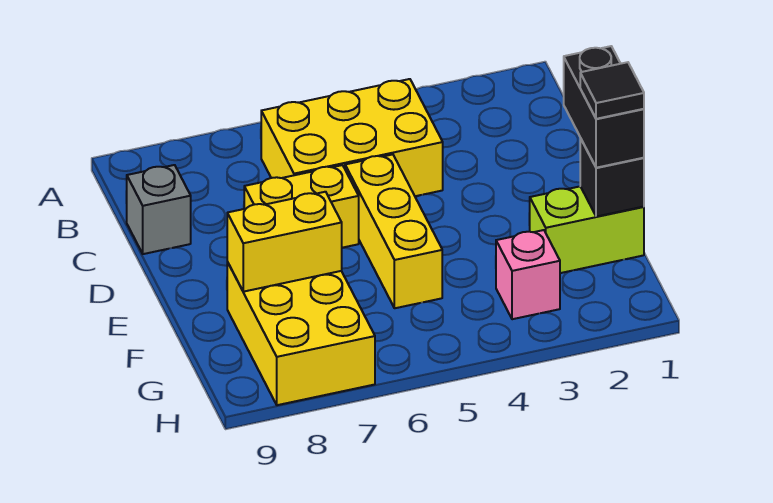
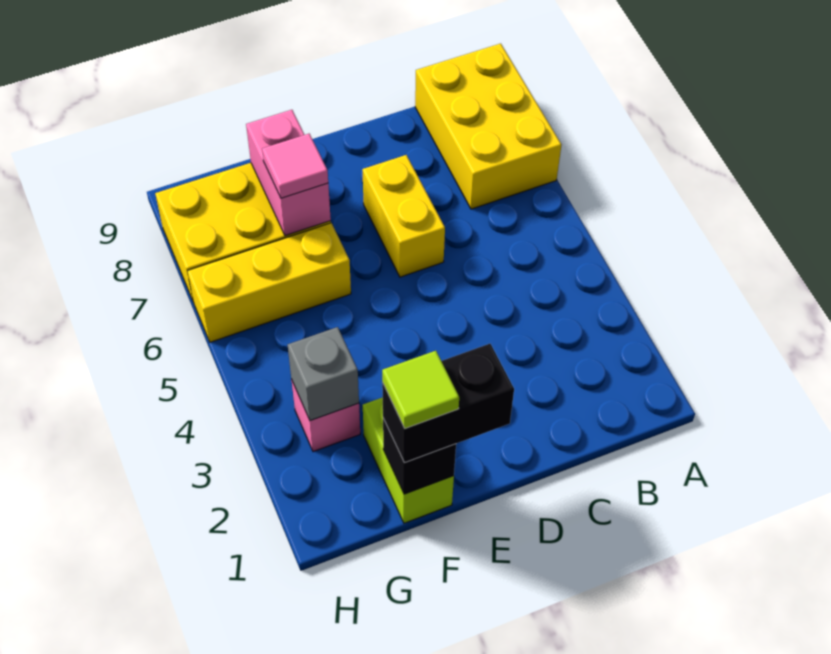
yellow 2x3 brick [261,79,443,196] -> yellow 2x3 brick moved to [415,44,561,209]
grey 1x1 brick [126,165,191,254] -> grey 1x1 brick moved to [288,327,359,421]
yellow 1x3 brick [345,154,442,308] -> yellow 1x3 brick moved to [187,223,351,342]
black 1x1 tile [580,62,644,119] -> lime 1x1 tile [382,351,459,429]
yellow 1x2 brick [227,192,342,292] -> pink 1x2 brick [246,110,331,236]
none -> pink 1x1 tile [262,134,328,198]

